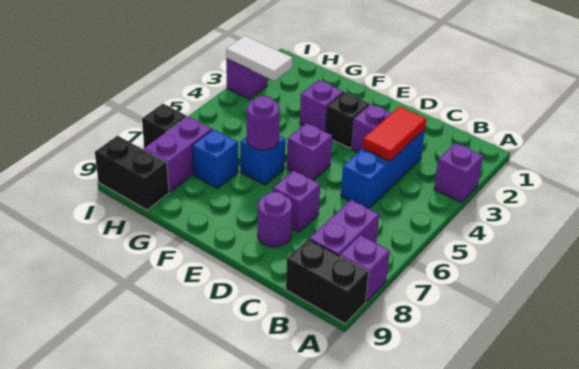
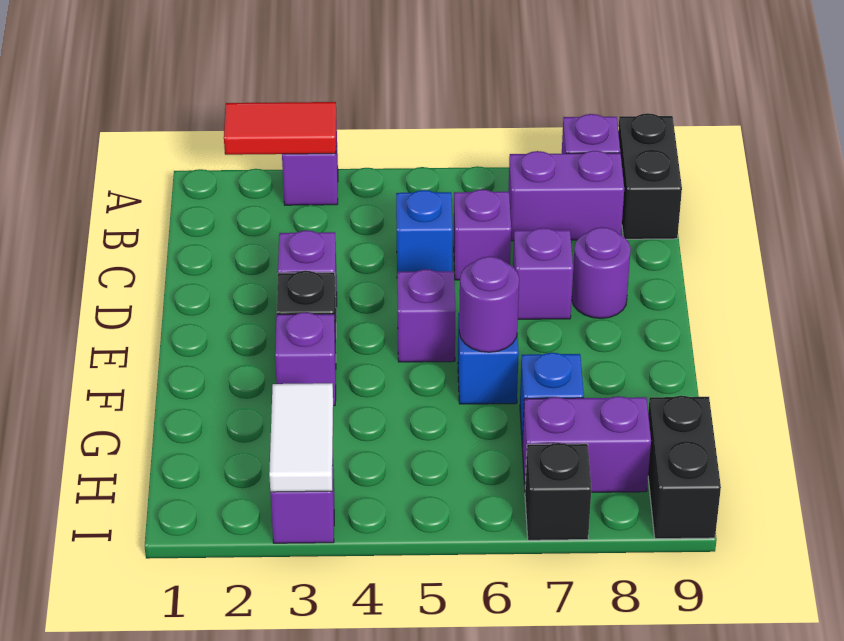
blue 1x3 brick [341,129,425,209] -> blue 1x1 brick [396,190,453,272]
red 1x2 tile [363,106,426,161] -> red 1x2 tile moved to [224,102,336,155]
none -> purple 1x1 brick [454,190,511,280]

